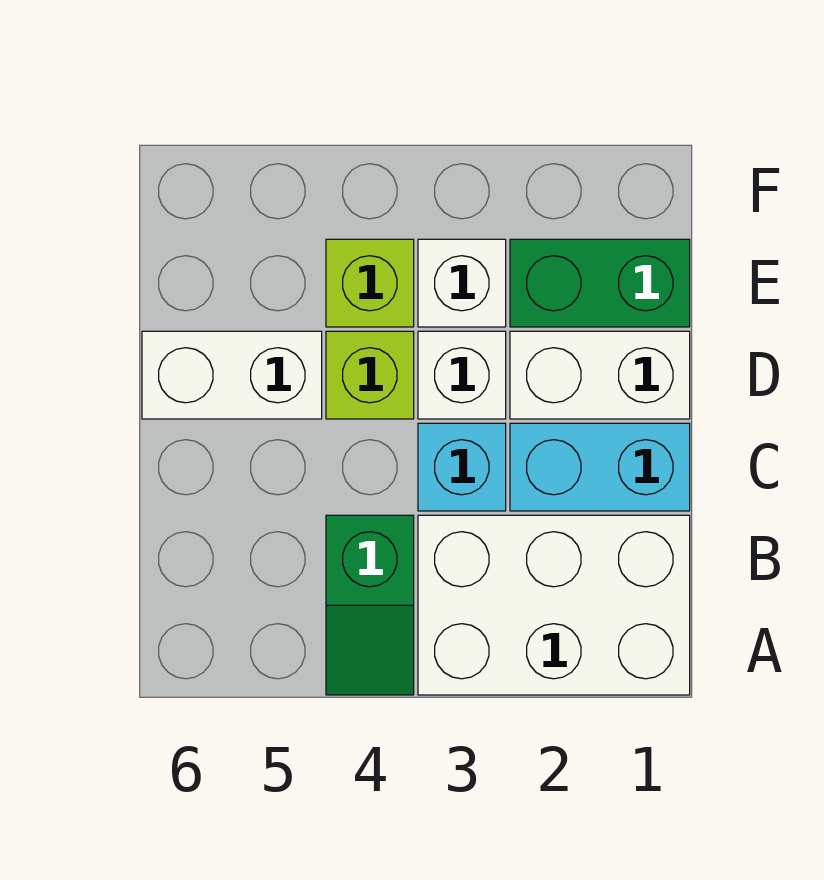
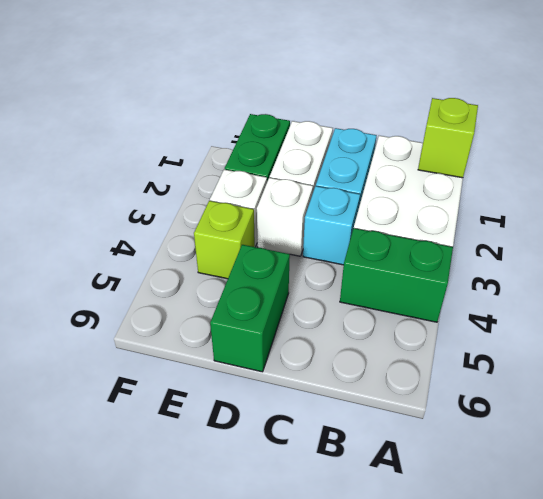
green 1x2 slope [326,515,414,695] -> green 1x2 brick [340,228,453,322]
lime 1x1 brick [326,331,414,419] -> lime 1x1 brick moved to [418,98,478,178]
white 1x2 brick [142,331,322,419] -> green 1x2 brick [210,245,290,372]

